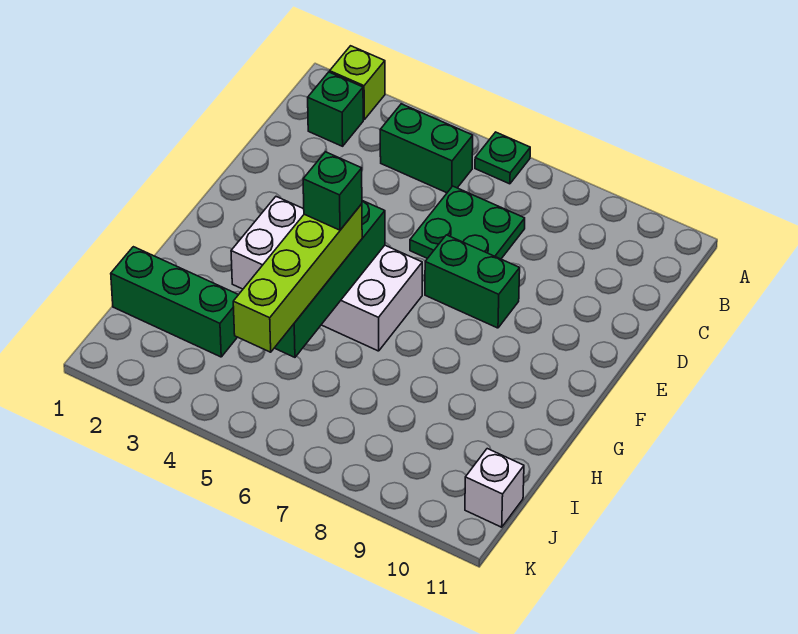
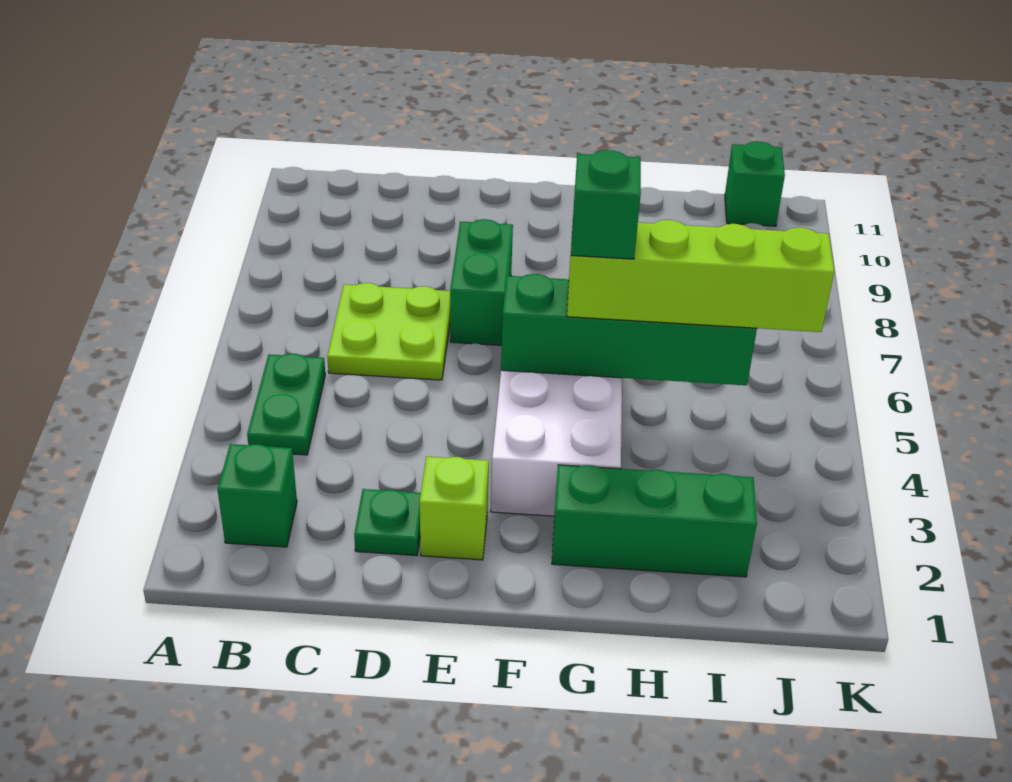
lime 1x1 brick [330,46,385,120] -> lime 1x1 brick moved to [420,457,489,560]
green 1x1 plate [475,132,530,184] -> green 1x1 plate moved to [354,489,421,556]
green 1x2 brick [380,104,473,193] -> green 1x2 plate [247,354,325,455]
green 2x2 plate [410,186,525,259] -> lime 2x2 plate [327,283,450,380]
green 1x3 brick [111,247,238,357] -> green 1x3 brick turned to [552,465,757,577]
white 1x1 brick [465,449,524,527] -> green 1x1 brick [725,141,785,226]

